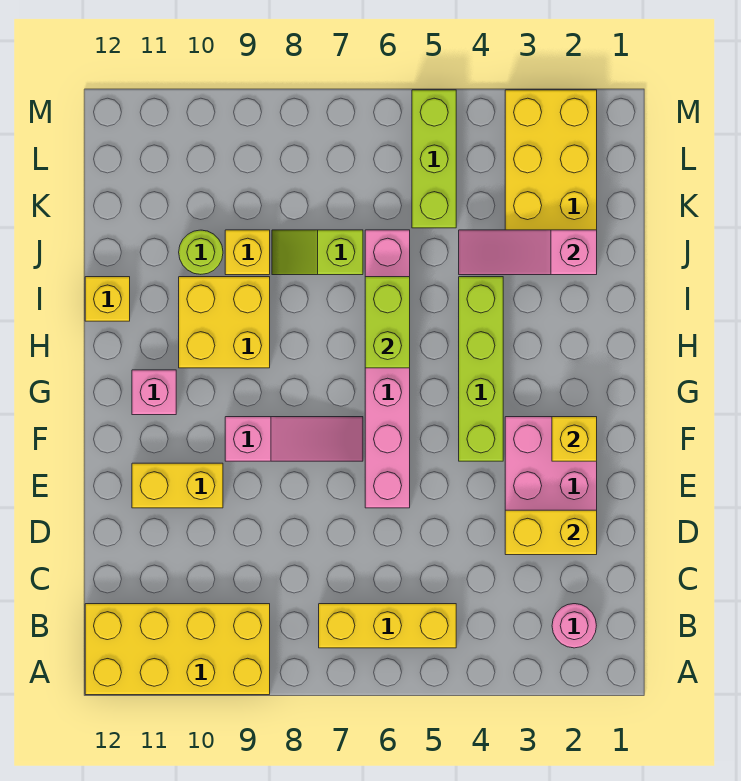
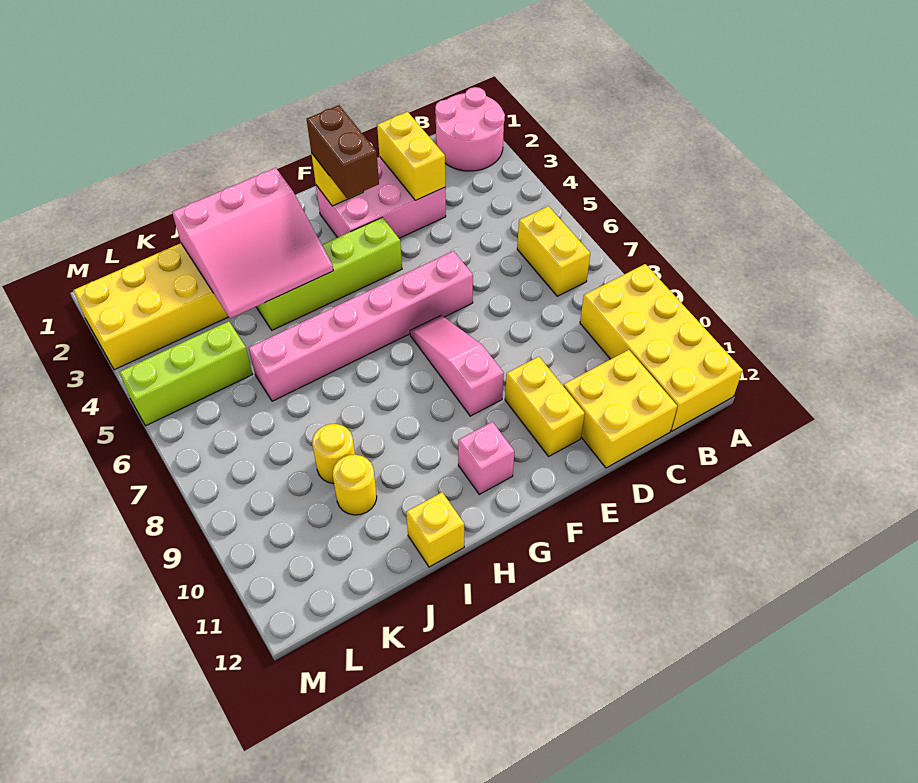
pink 1x1 round brick [552,604,596,648] -> pink 2x2 round brick [435,87,505,171]
yellow 1x3 brick [319,604,456,648] -> yellow 1x2 brick [517,206,590,296]
none -> brown 1x2 brick [307,105,379,198]
lime 1x2 brick [365,277,410,368] -> none
yellow 2x2 brick [179,277,270,368] -> yellow 2x2 brick moved to [563,350,677,468]
pink 1x3 slope [459,230,597,275] -> pink 3x3 slope [172,168,333,318]
lime 1x2 slope [272,230,363,275] -> none
yellow 1x1 brick [225,230,270,275] -> yellow 1x1 round brick [312,424,355,484]
lime 1x1 round brick [179,230,223,274] -> yellow 1x1 round brick [333,455,377,515]

